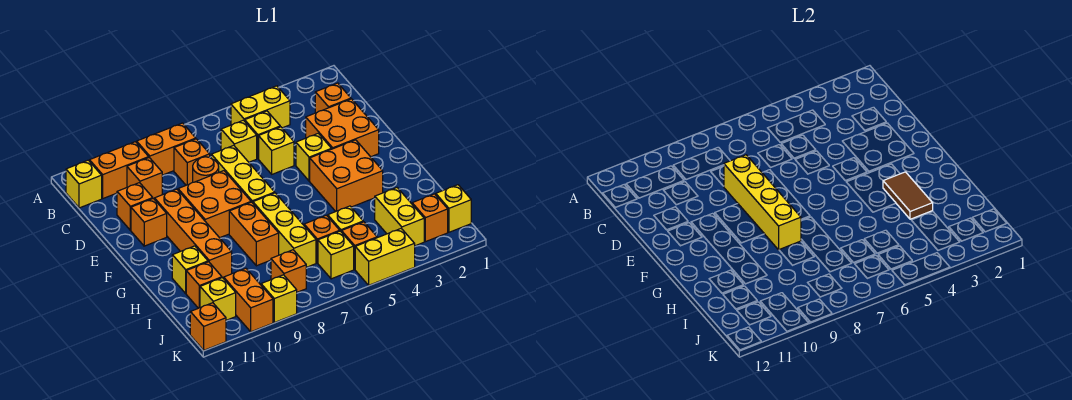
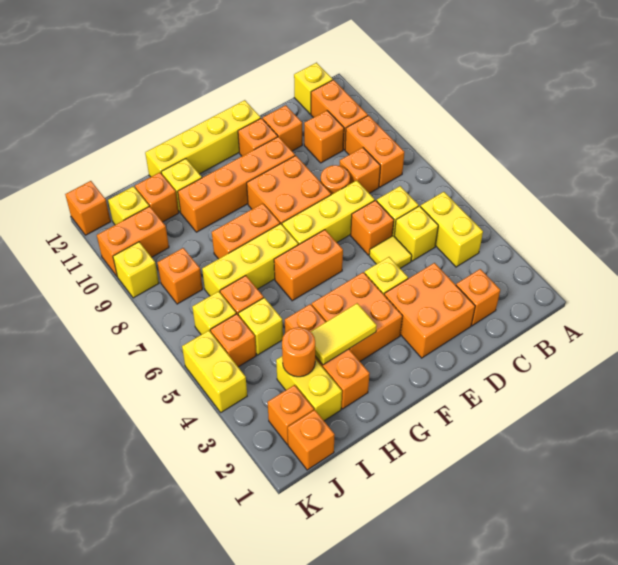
yellow 1x1 brick [259,127,294,174] -> yellow 1x1 tile [369,236,412,268]
none -> orange 1x1 brick [351,200,394,255]
yellow 1x4 brick [724,155,801,250] -> yellow 1x4 brick moved to [145,100,261,177]
none -> orange 1x2 brick [274,230,343,301]
brown 1x2 tile [883,172,933,219] -> yellow 1x2 tile [311,303,377,365]
none -> orange 1x3 brick [285,304,370,409]
yellow 1x2 brick [375,188,424,246] -> yellow 1x2 brick turned to [276,356,342,421]
none -> orange 1x1 round brick [282,327,315,377]
yellow 1x1 brick [436,185,471,232] -> orange 1x1 brick [288,410,335,470]

